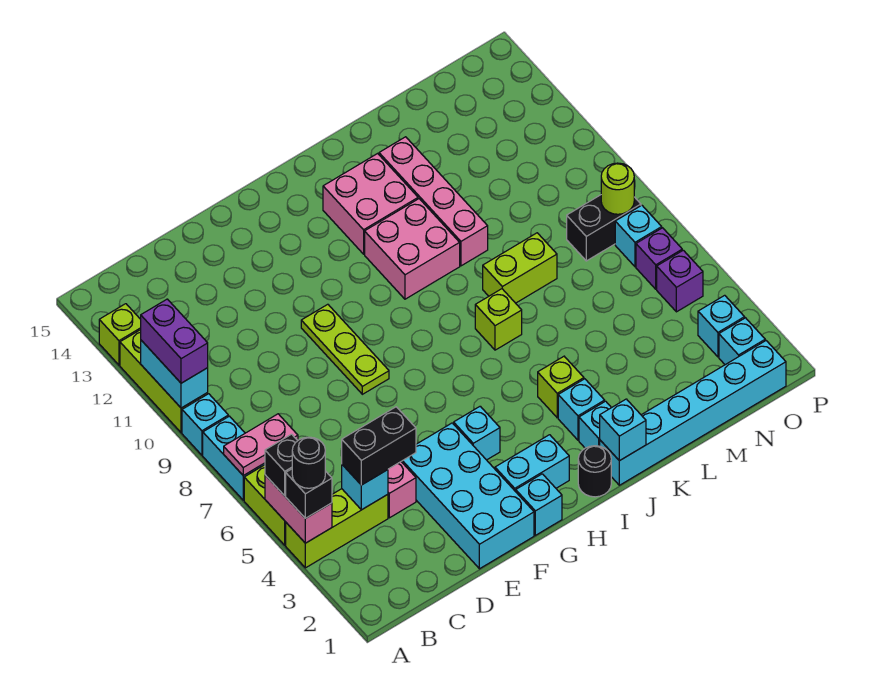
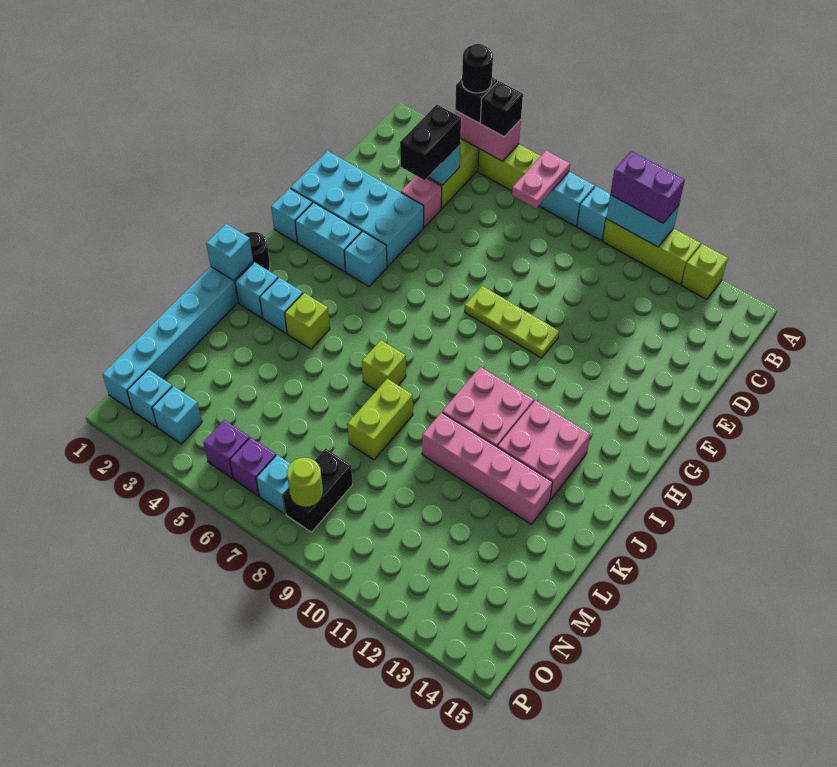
cyan 1x2 brick [495,435,569,492] -> cyan 1x2 brick turned to [295,203,361,272]

